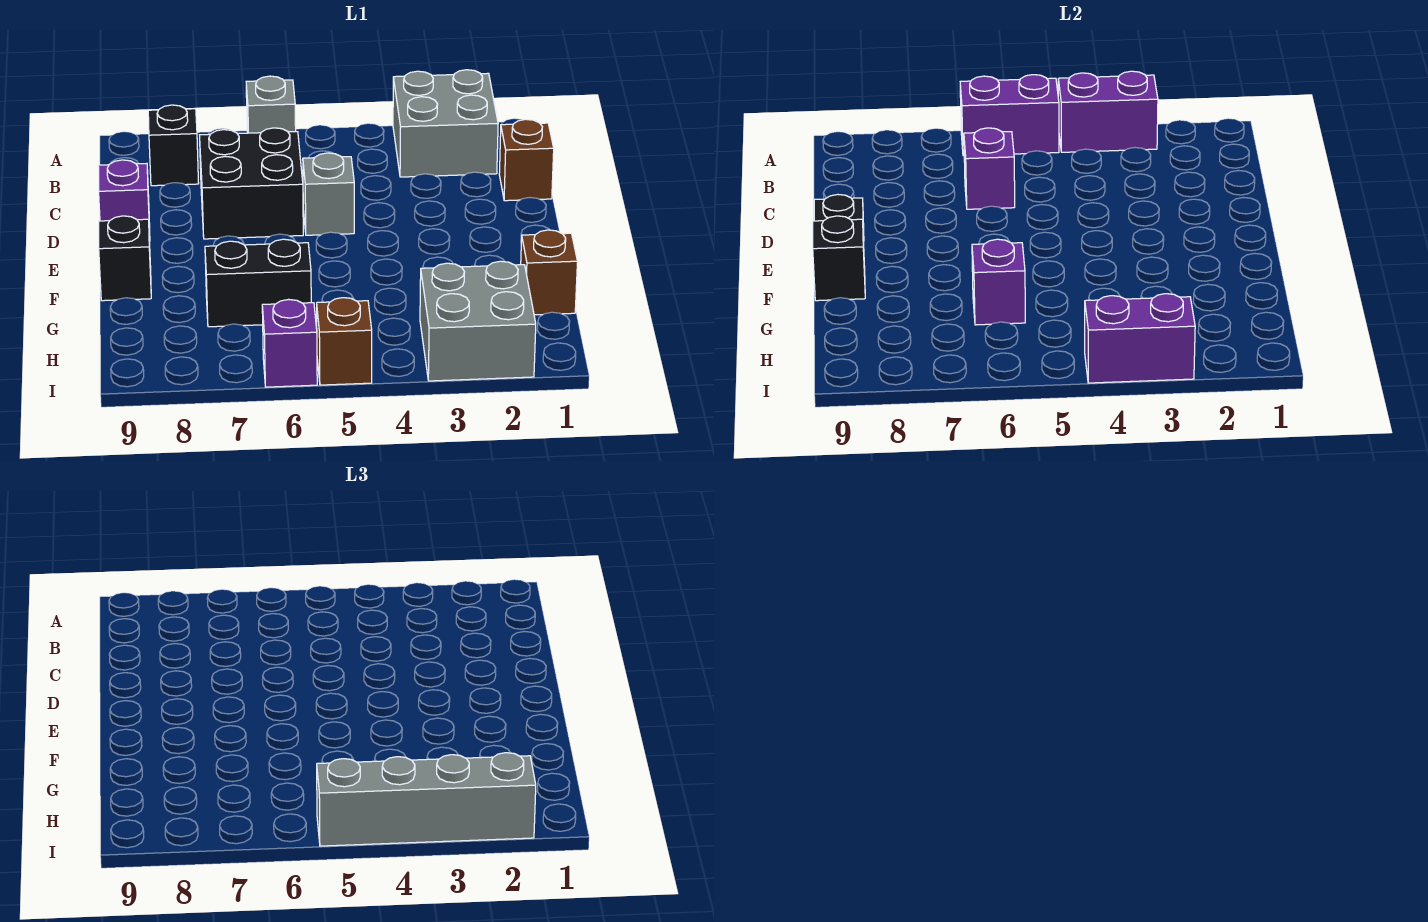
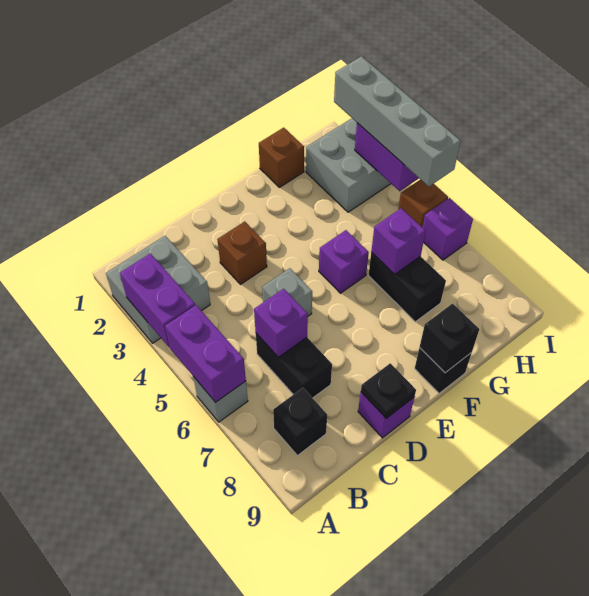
brown 1x1 brick [499,119,554,201] -> brown 1x1 brick moved to [217,221,267,284]
black 2x2 brick [200,128,303,239] -> black 1x2 brick [256,333,332,398]
none -> purple 1x1 brick [319,230,369,293]

